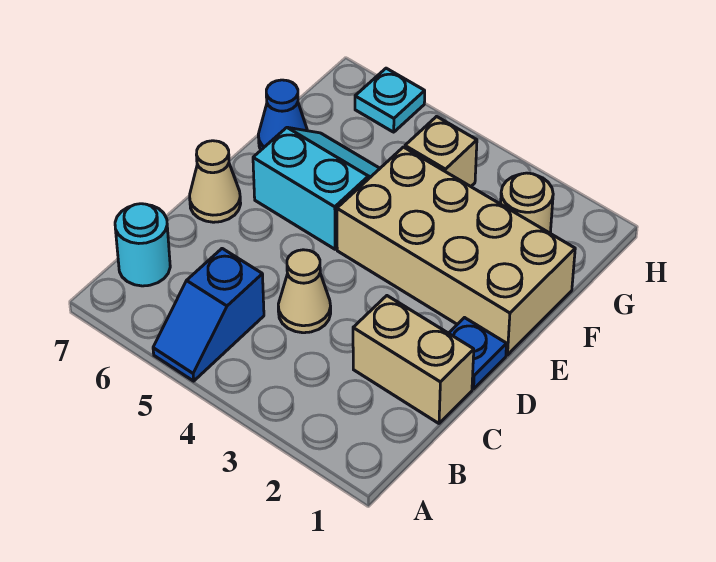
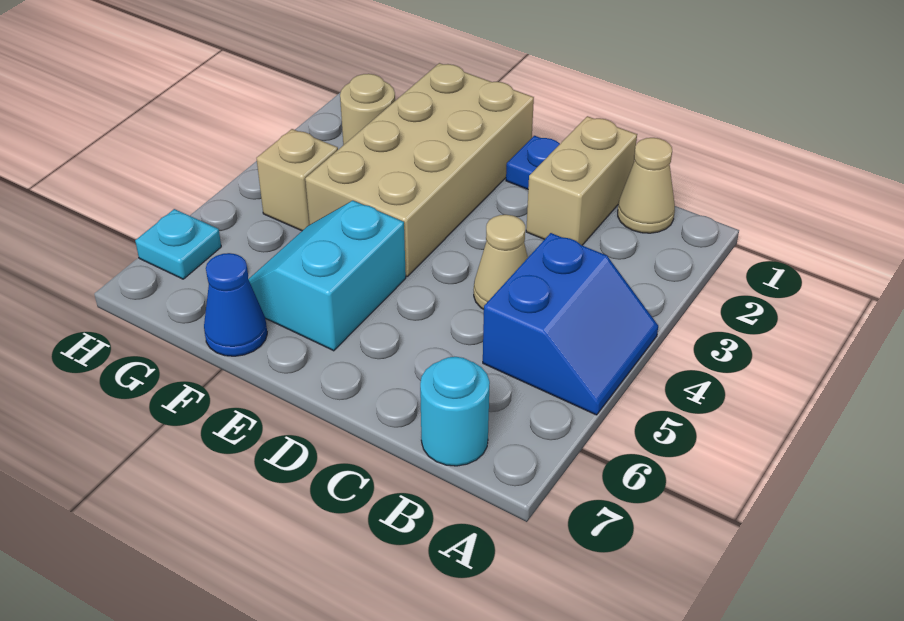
blue 1x2 slope [153,249,264,381] -> blue 2x2 slope [483,233,658,415]
tan 1x1 cone [190,141,241,222] -> tan 1x1 cone moved to [618,138,675,233]

